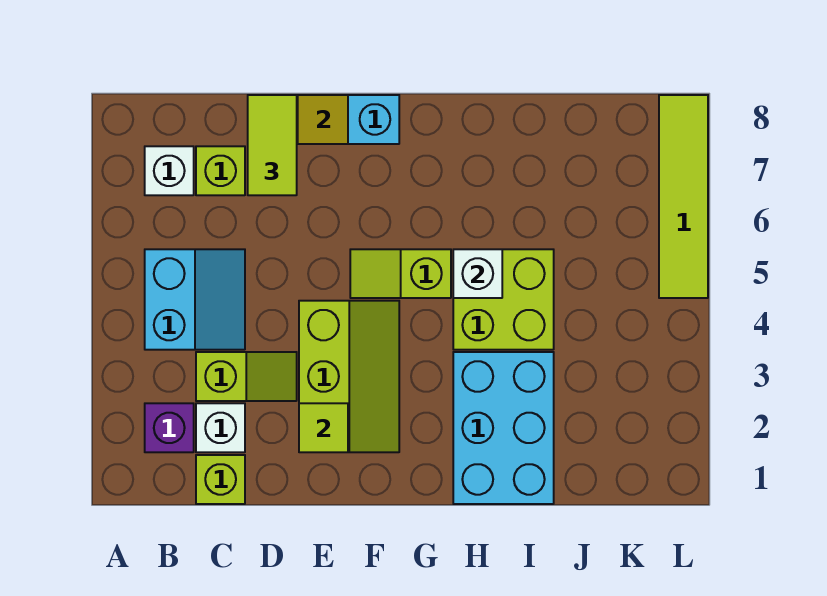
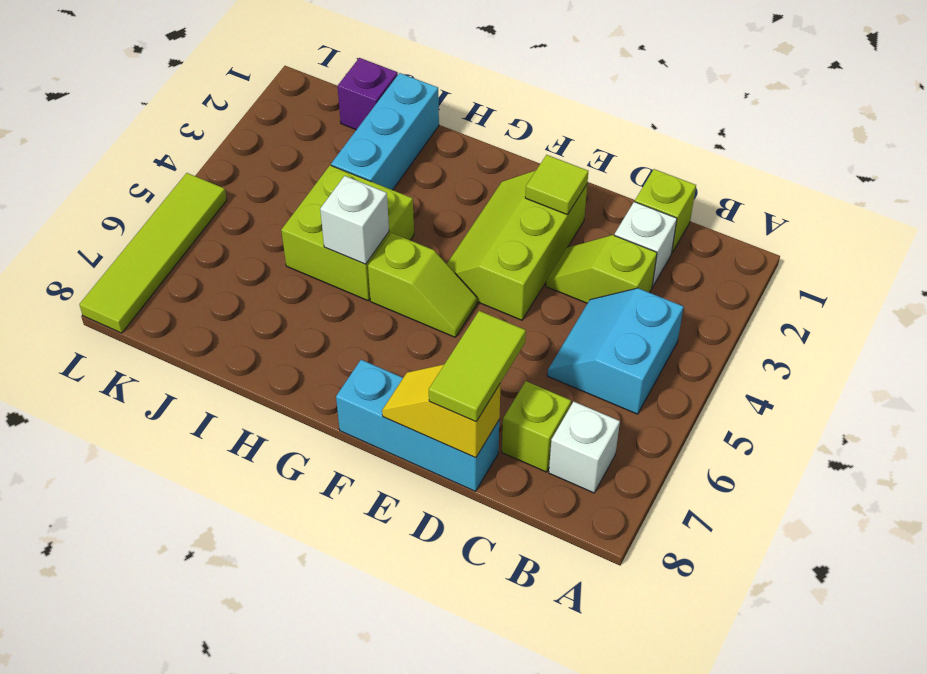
purple 1x1 brick [145,403,194,452] -> purple 1x1 brick moved to [338,58,398,130]
cyan 2x3 brick [453,352,554,504] -> cyan 1x3 brick [331,73,439,190]

